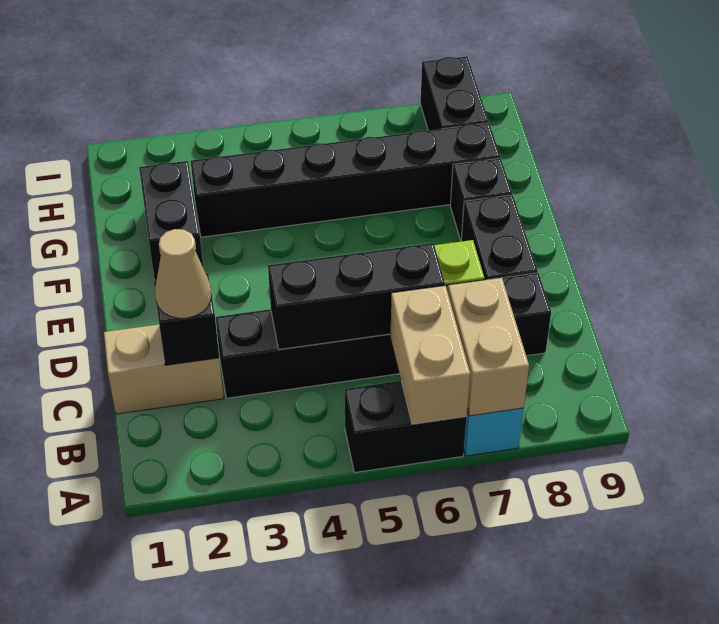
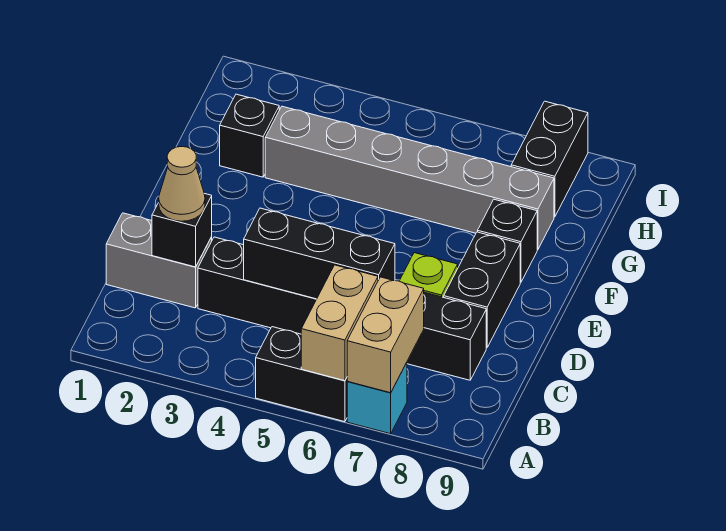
tan 1x2 brick [104,325,224,414] -> grey 1x2 brick [106,213,212,308]
black 1x2 brick [139,161,203,280] -> black 1x1 brick [220,94,279,177]
black 1x6 brick [191,123,500,237] -> grey 1x6 brick [265,106,554,250]

